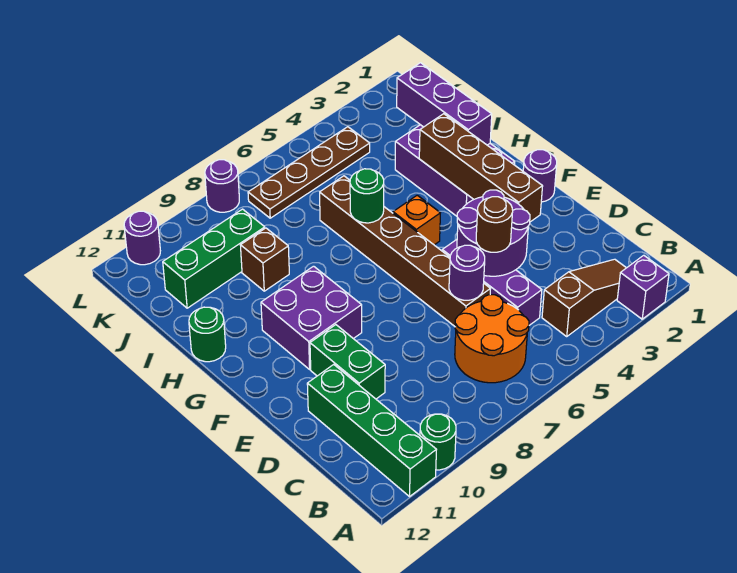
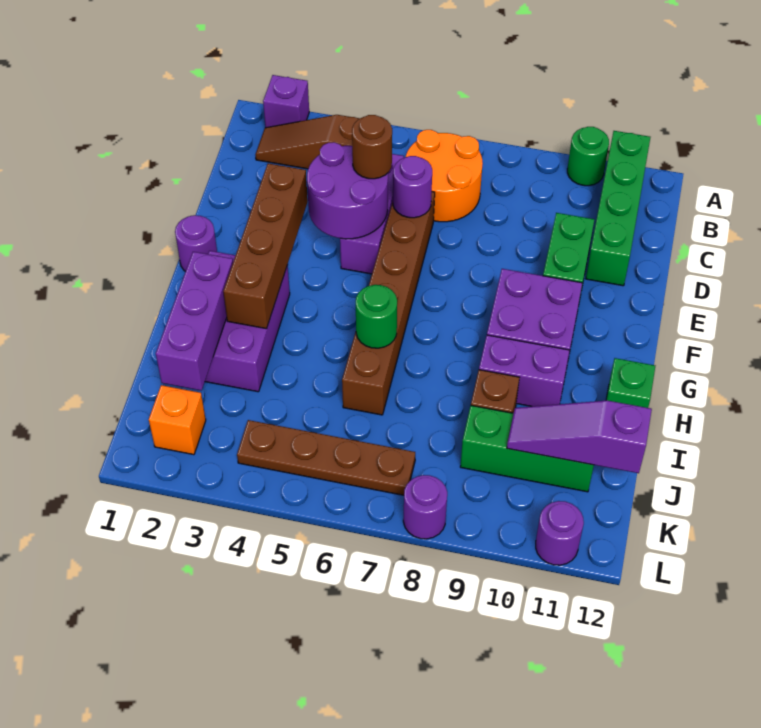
orange 1x1 brick [393,195,440,245] -> orange 1x1 brick moved to [149,385,206,455]
none -> purple 1x2 brick [479,335,569,406]
green 1x1 round brick [189,307,226,362] -> green 1x1 brick [606,358,655,408]
none -> purple 1x3 slope [507,400,652,473]

